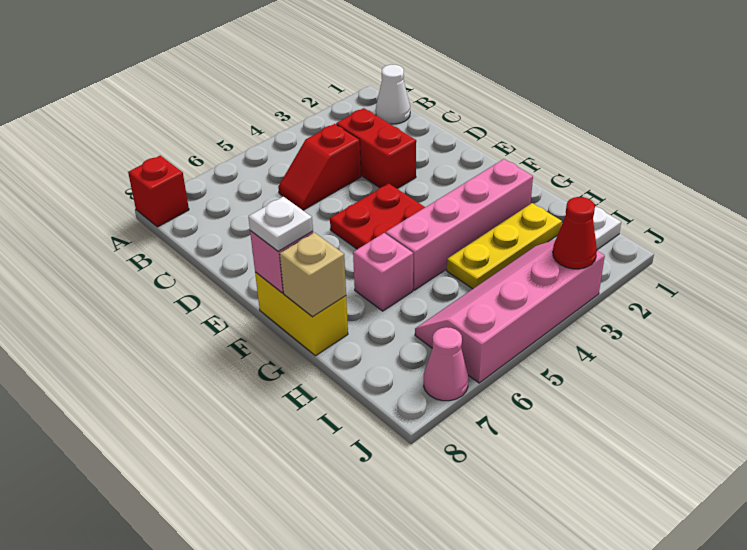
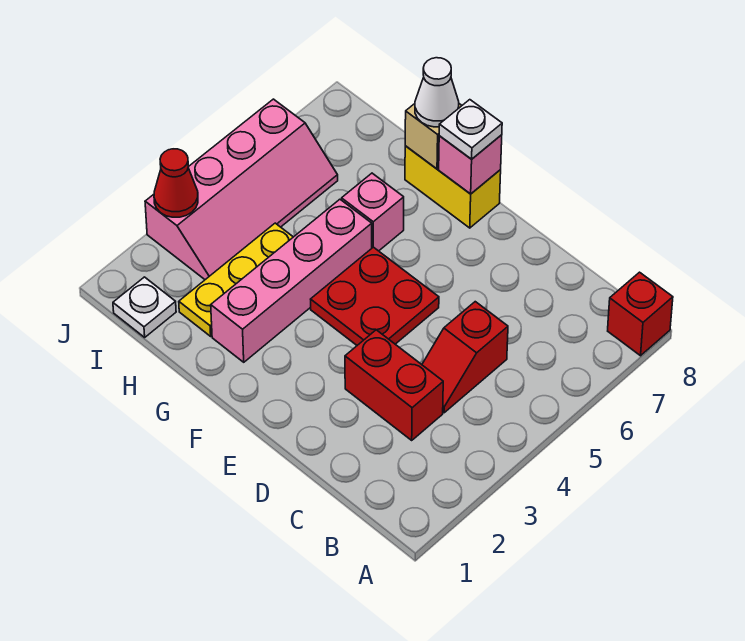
white 1x1 cone [376,65,410,124] -> white 1x1 cone moved to [415,58,459,127]
red 1x2 slope [278,124,361,210] -> red 1x2 slope turned to [422,302,508,413]
pink 1x1 cone [424,327,468,401] -> none

